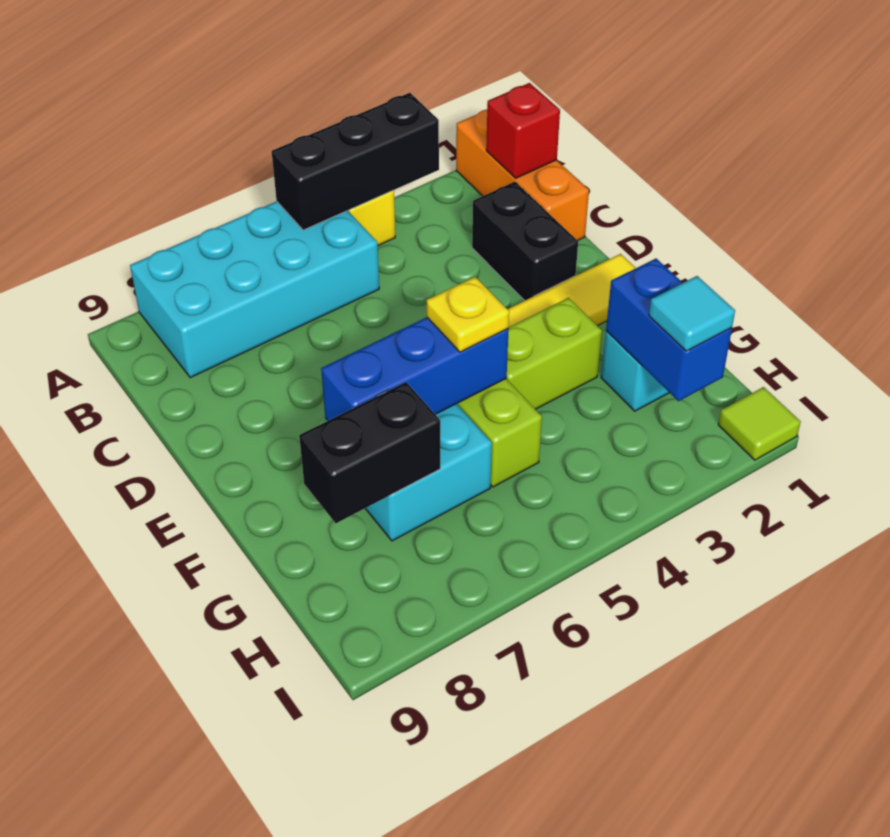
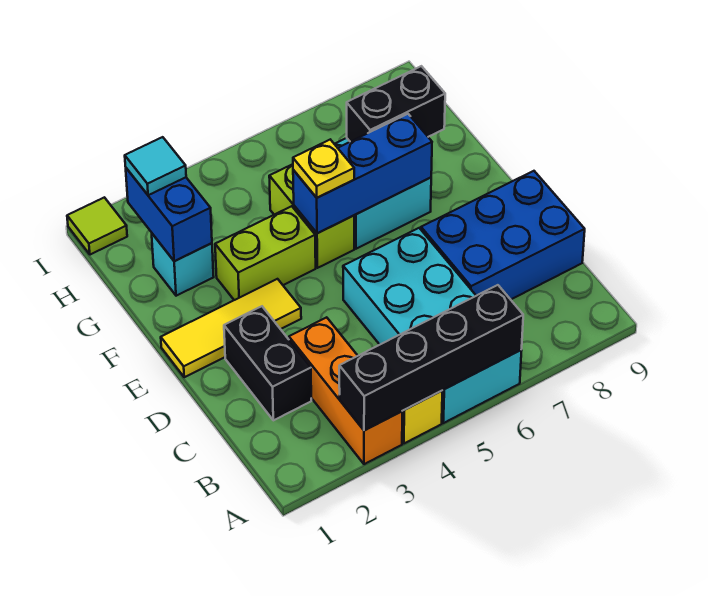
orange 1x3 brick [456,109,589,241] -> orange 1x3 brick moved to [289,317,402,464]
black 1x3 brick [272,93,439,230] -> black 1x4 brick [339,285,523,431]
cyan 2x4 brick [130,201,379,378] -> cyan 2x4 brick turned to [343,228,522,423]
red 1x1 brick [486,83,560,178] -> none
none -> blue 2x3 brick [421,171,585,299]

